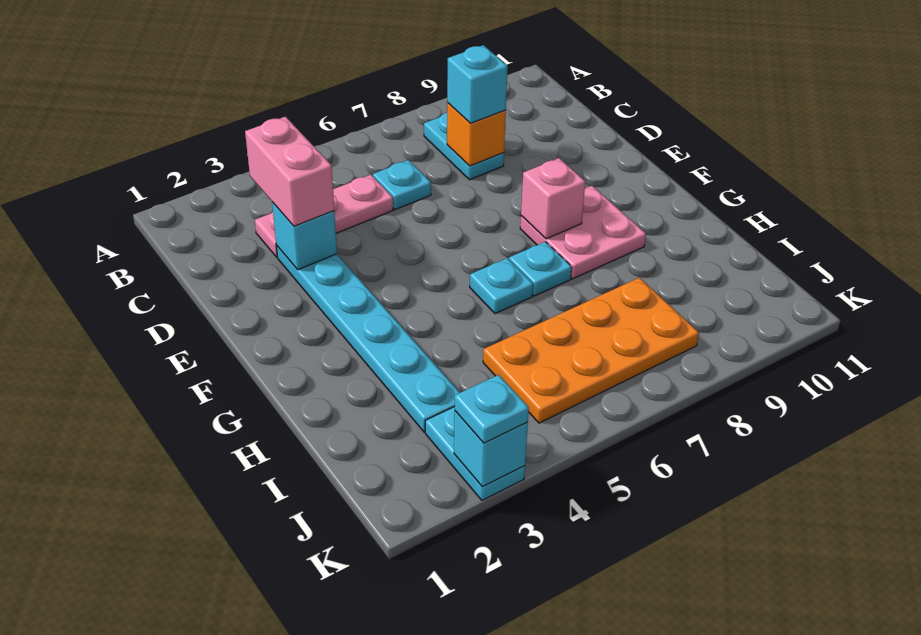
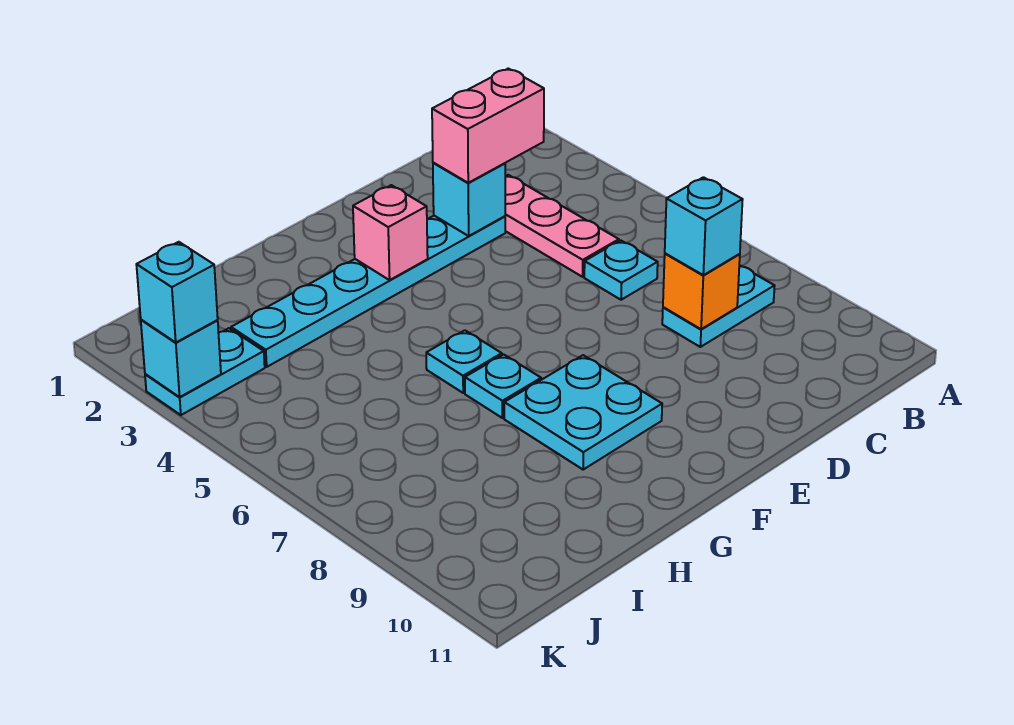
pink 2x2 plate [520,186,646,279] -> cyan 2x2 plate [504,355,662,469]
pink 1x1 brick [521,158,585,239] -> pink 1x1 brick moved to [353,185,428,280]
orange 2x4 plate [483,278,699,423] -> none
cyan 1x1 plate [455,375,529,443] -> cyan 1x1 brick [136,242,218,342]

